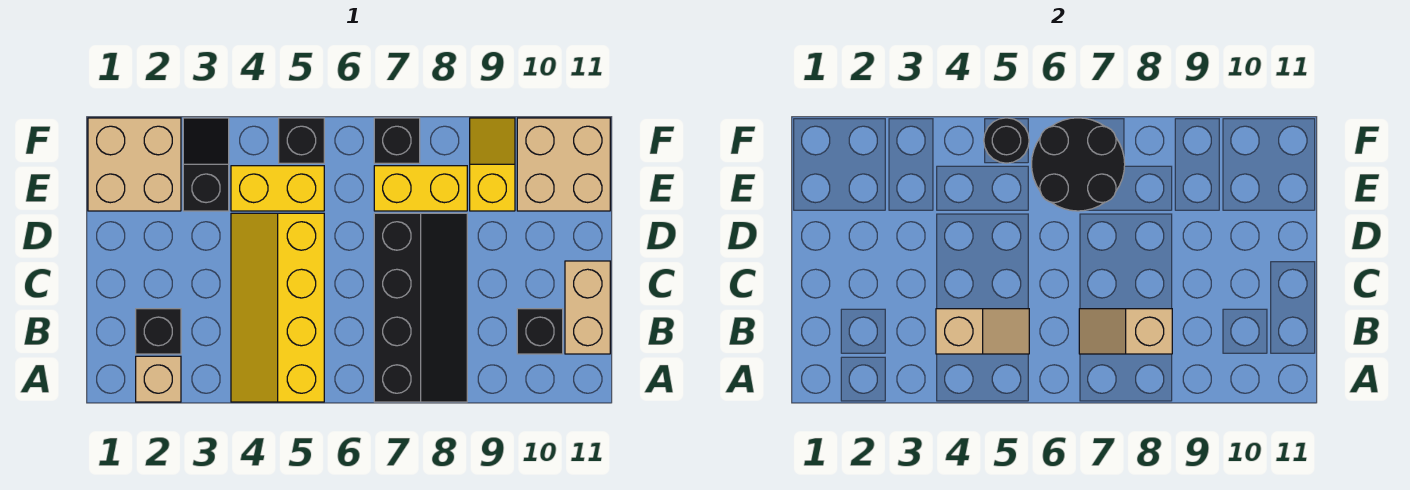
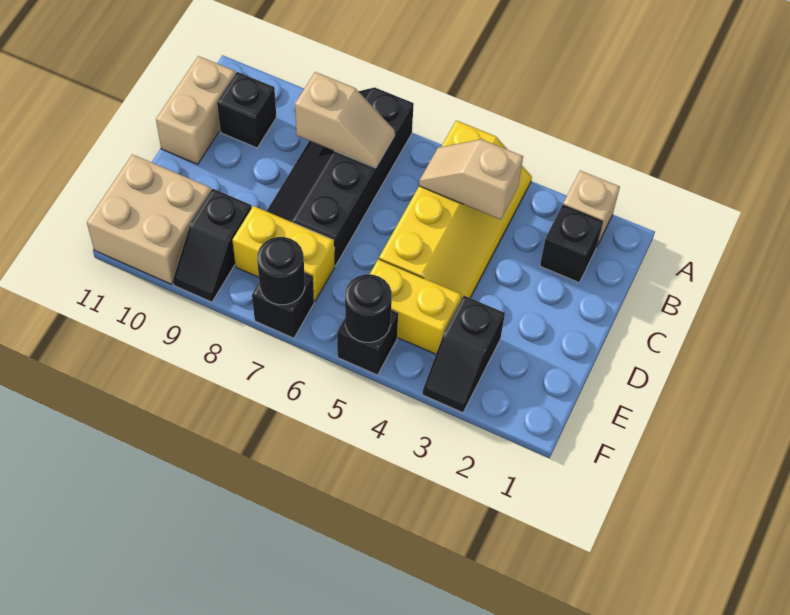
tan 2x2 brick [88,118,181,211] -> none
black 2x2 round brick [1032,118,1125,211] -> black 1x1 round brick [257,237,305,305]
yellow 1x2 slope [470,118,515,211] -> black 1x2 slope [173,189,252,302]

